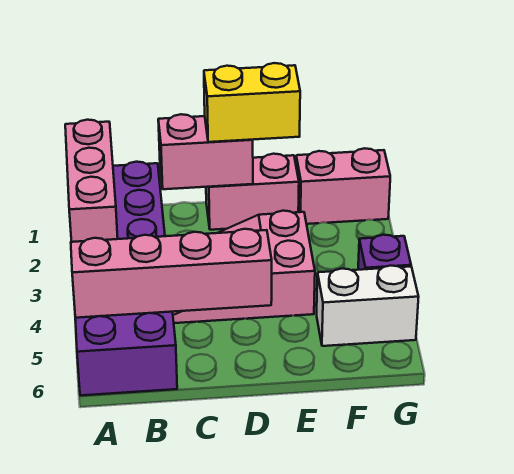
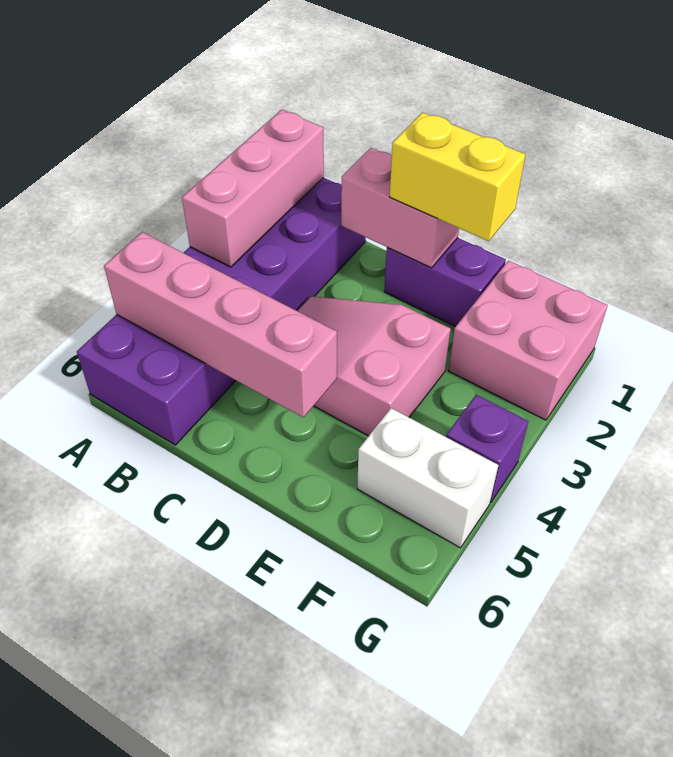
pink 1x2 brick [206,154,299,230] -> purple 1x2 brick [384,238,506,327]
pink 1x2 brick [296,148,390,224] -> pink 2x2 brick [449,261,608,420]

